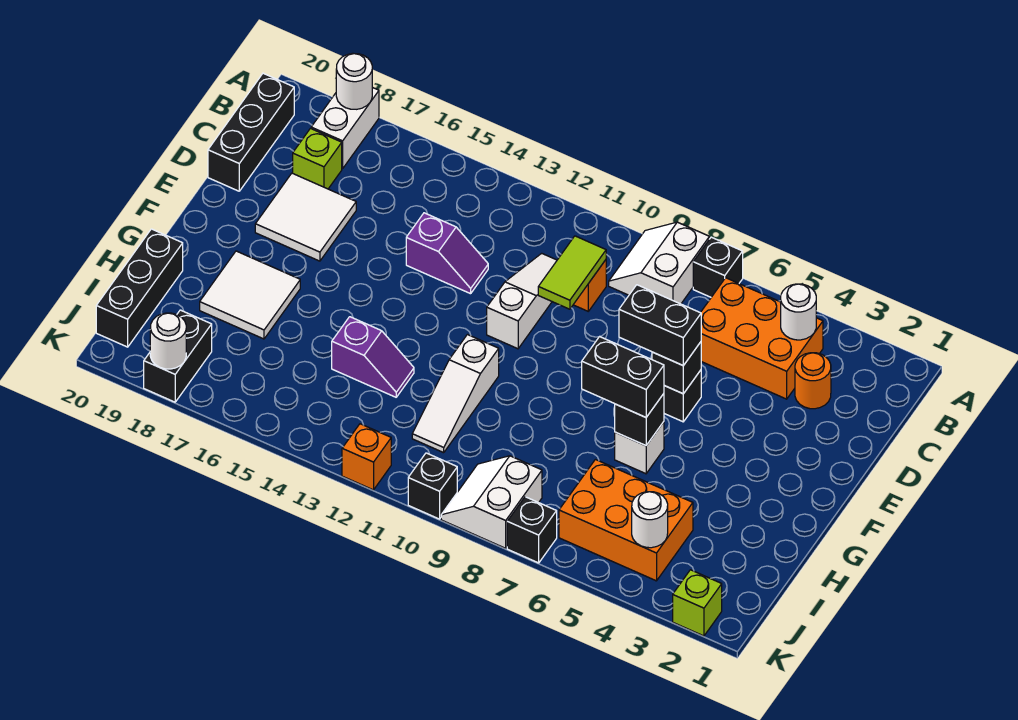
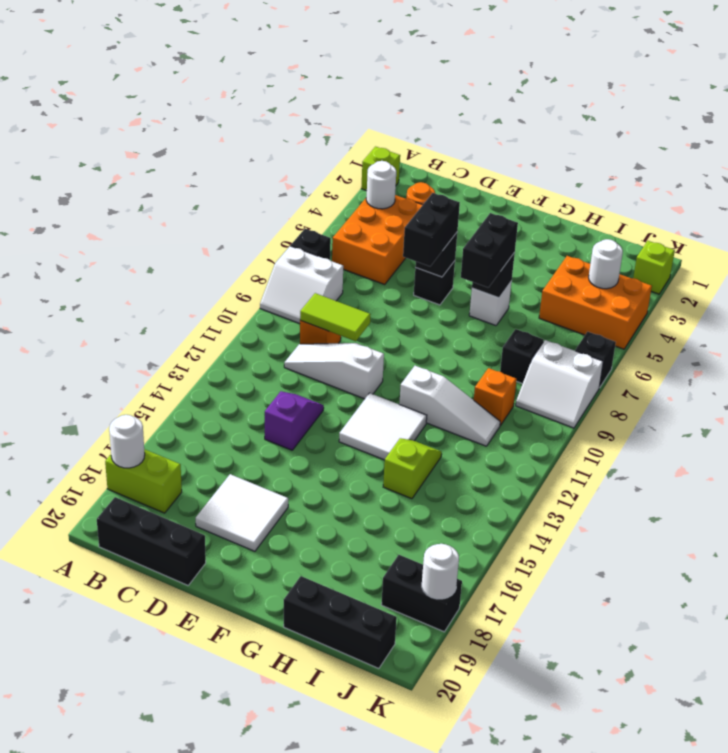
white 1x2 brick [311,87,379,169] -> lime 1x2 brick [105,449,182,513]
lime 1x1 brick [293,129,342,189] -> lime 1x1 brick moved to [361,147,400,191]
white 2x2 tile [200,251,300,339] -> white 2x2 tile moved to [339,393,427,460]
purple 1x2 slope [332,317,414,397] -> lime 1x2 slope [383,438,442,499]
orange 2x3 brick [559,460,693,581] -> orange 2x3 brick turned to [539,256,652,349]
black 1x1 brick [408,453,457,519] -> black 1x1 brick moved to [500,329,543,384]
orange 1x1 brick [342,424,391,490] -> orange 1x1 brick moved to [474,368,517,426]

